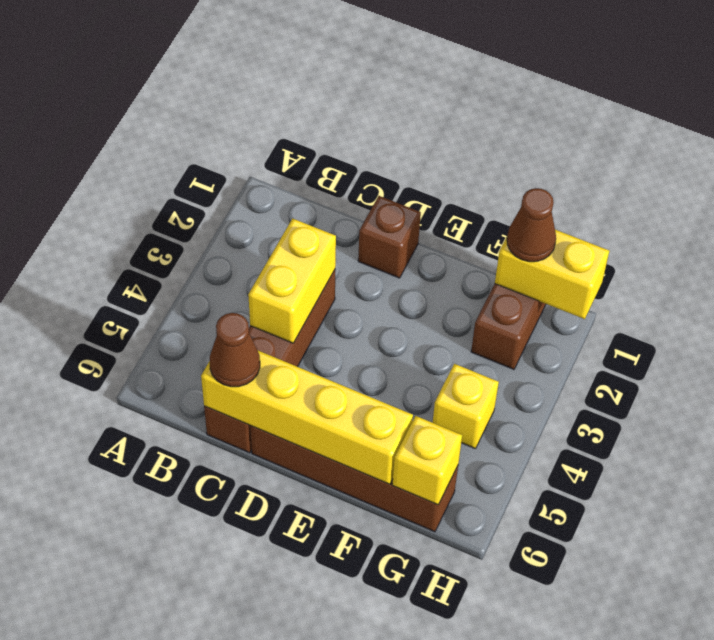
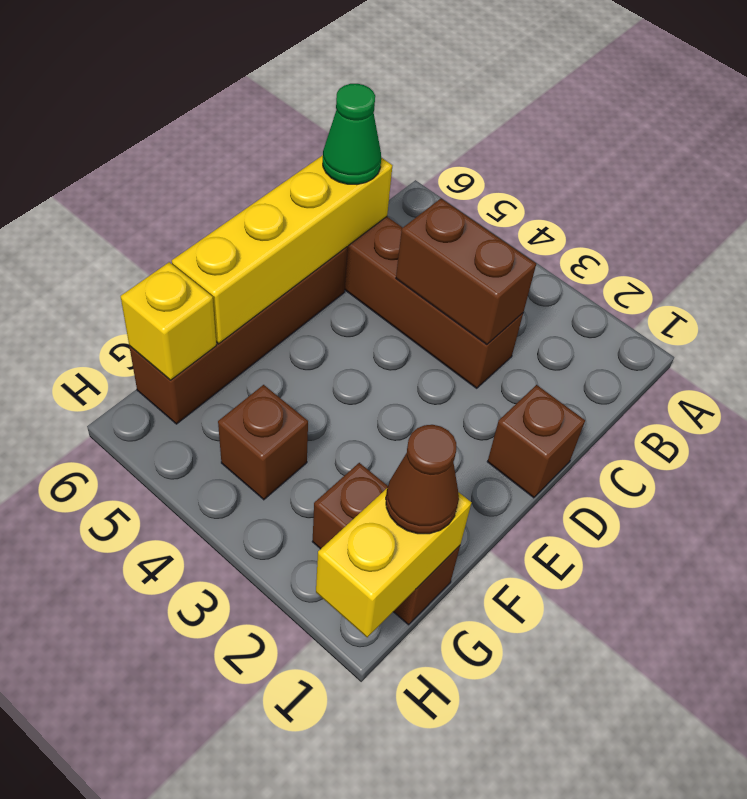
yellow 1x2 brick [248,218,336,343] -> brown 1x2 brick [396,199,536,345]
brown 1x1 cone [210,313,260,387] -> green 1x1 cone [323,84,381,185]
yellow 1x1 brick [433,364,499,449] -> brown 1x1 brick [218,385,308,500]

